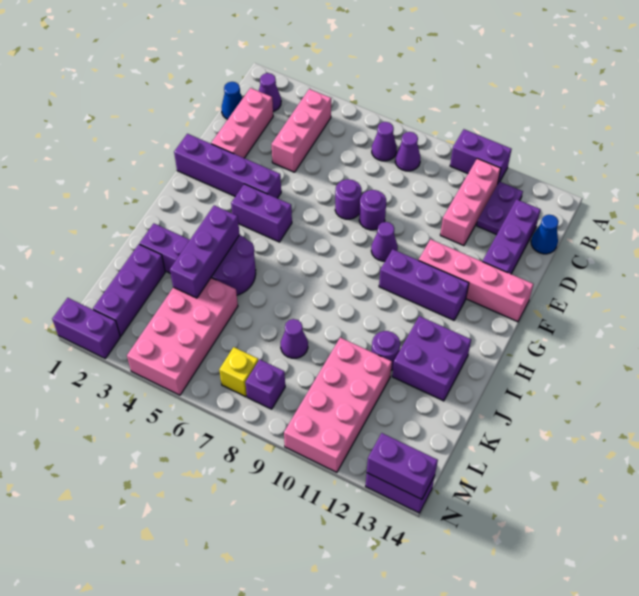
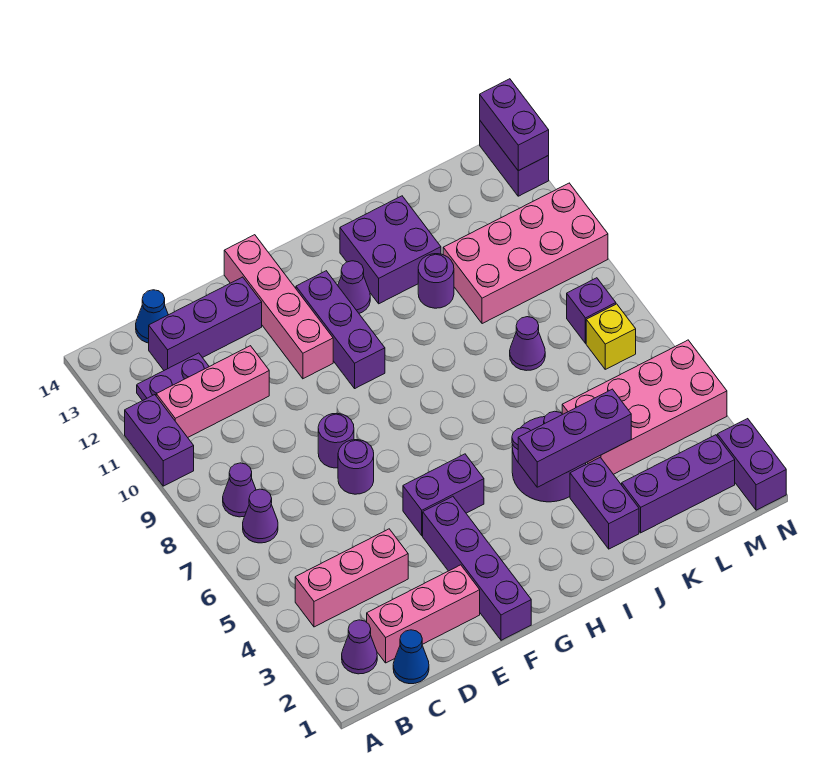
purple 1x1 cone [371,222,398,261] -> purple 1x1 cone moved to [338,261,370,313]
purple 1x2 brick [231,184,292,242] -> purple 1x2 brick turned to [403,454,484,536]

